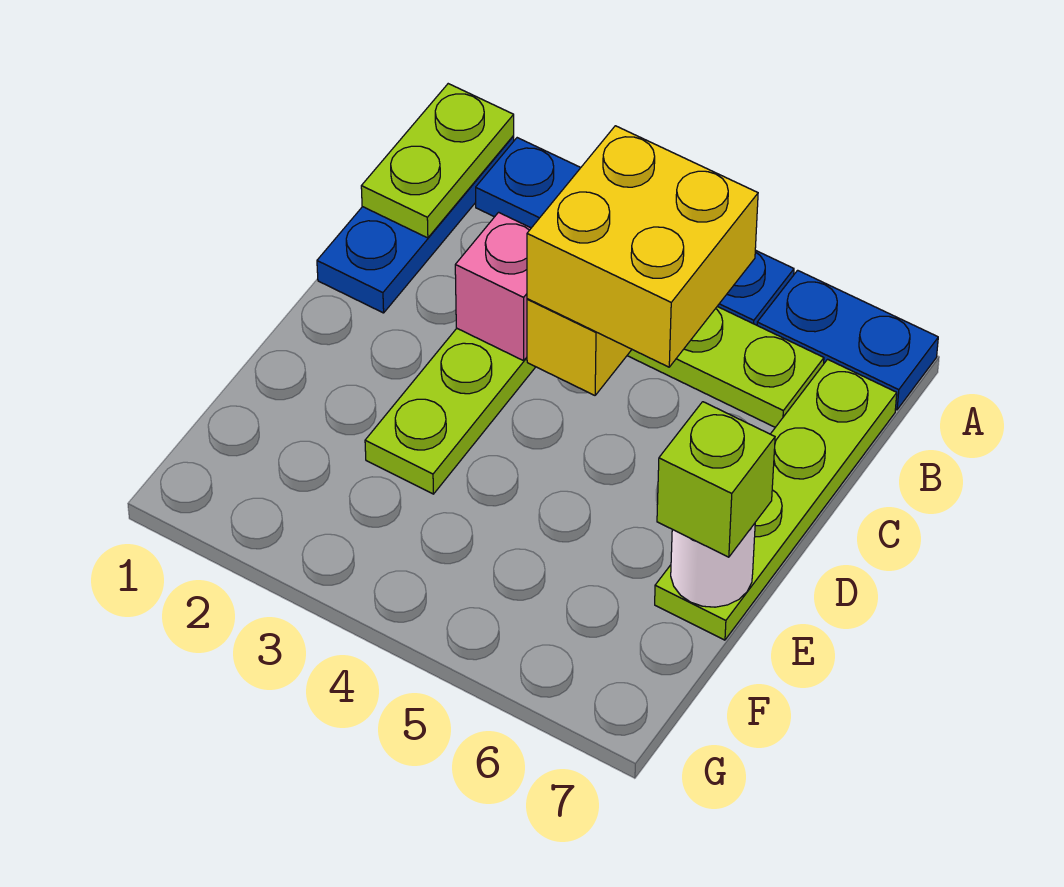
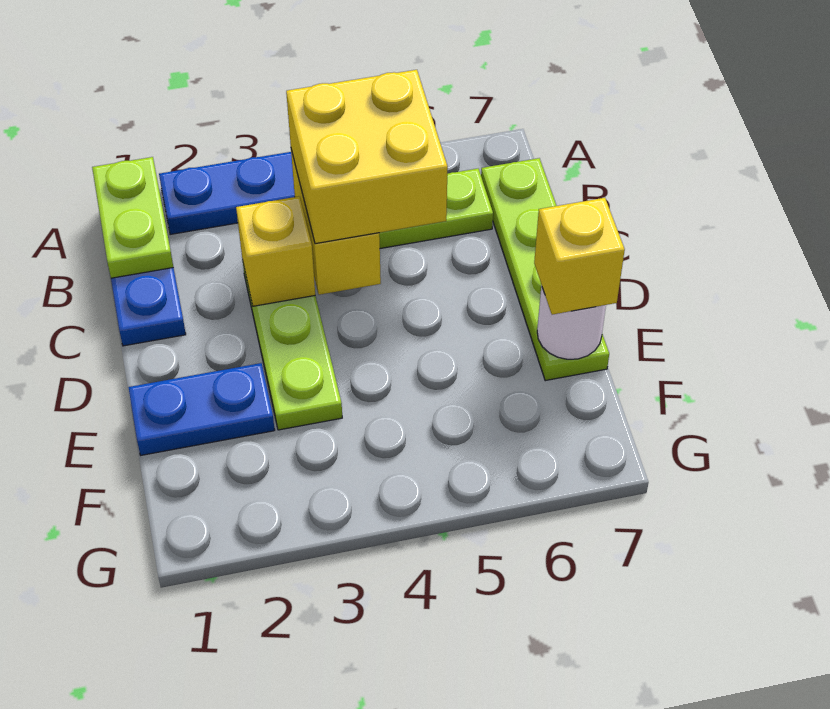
blue 1x2 plate [757,270,938,410] -> blue 1x2 plate moved to [128,363,275,455]
pink 1x1 brick [455,212,531,361] -> yellow 1x1 brick [236,196,315,306]
lime 1x1 brick [657,402,775,557] -> yellow 1x1 brick [534,198,625,315]

